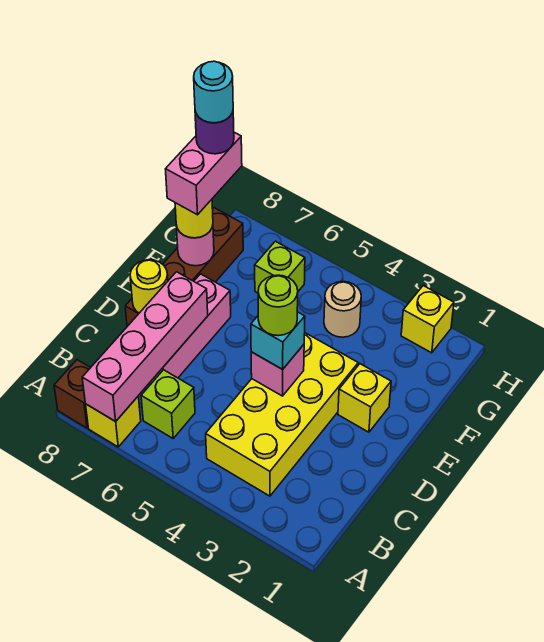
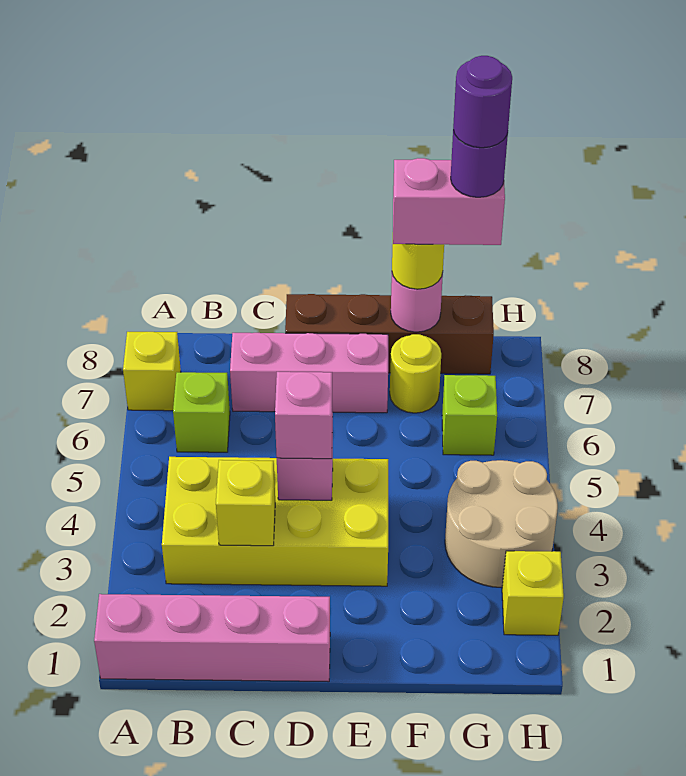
pink 1x4 brick [82,272,208,422] -> pink 1x4 brick moved to [94,594,330,682]
brown 1x1 brick [54,360,91,428] -> none
cyan 1x1 brick [251,312,305,369] -> pink 1x1 brick [275,372,333,459]
lime 1x1 round brick [258,275,298,336] -> none
yellow 1x1 round brick [130,260,168,313] -> yellow 1x1 round brick moved to [390,334,441,413]
yellow 1x1 brick [338,364,391,432] -> yellow 1x1 brick moved to [216,460,275,546]
tan 1x1 round brick [324,281,361,337] -> tan 2x2 round brick [445,460,558,587]
cyan 1x1 round brick [194,61,233,123] -> purple 1x1 round brick [453,56,512,148]

